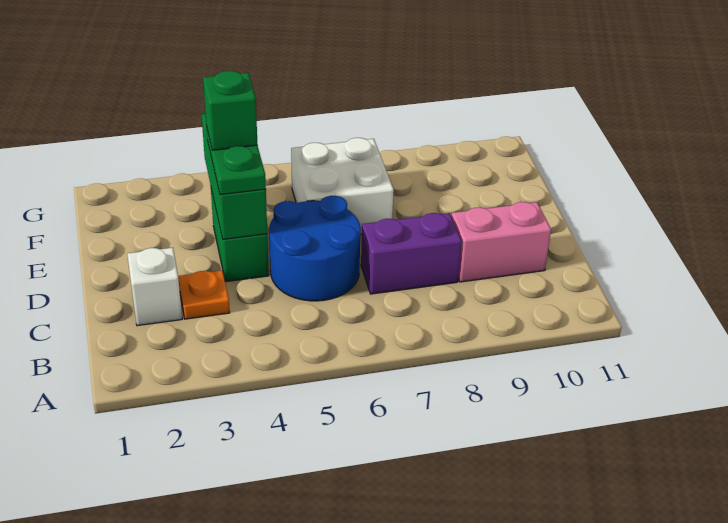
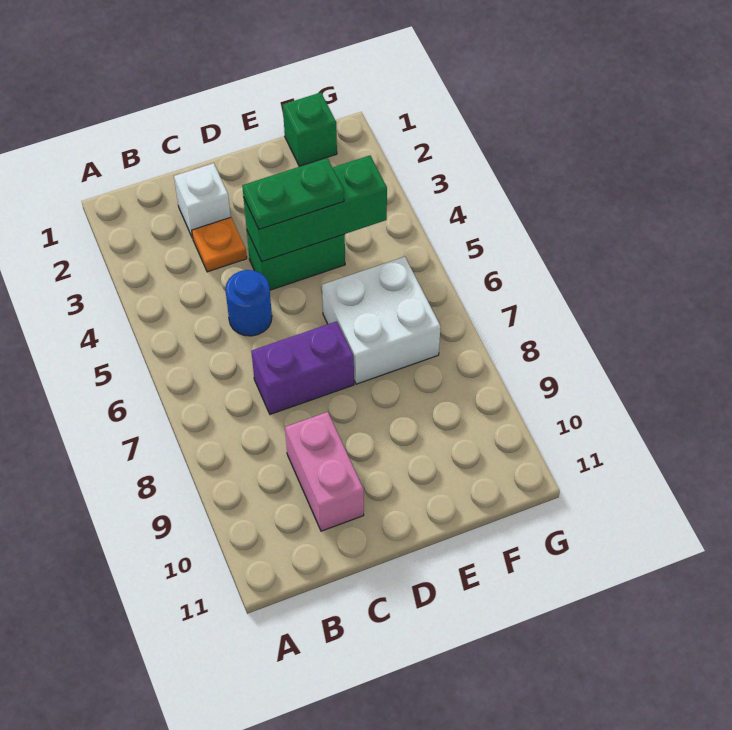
blue 2x2 round brick [269,196,361,301] -> blue 1x1 round brick [225,270,272,336]
purple 1x2 brick [361,213,462,294] -> purple 1x2 brick turned to [251,321,354,414]
green 1x1 brick [203,71,258,150] -> green 1x1 brick moved to [283,93,337,166]

